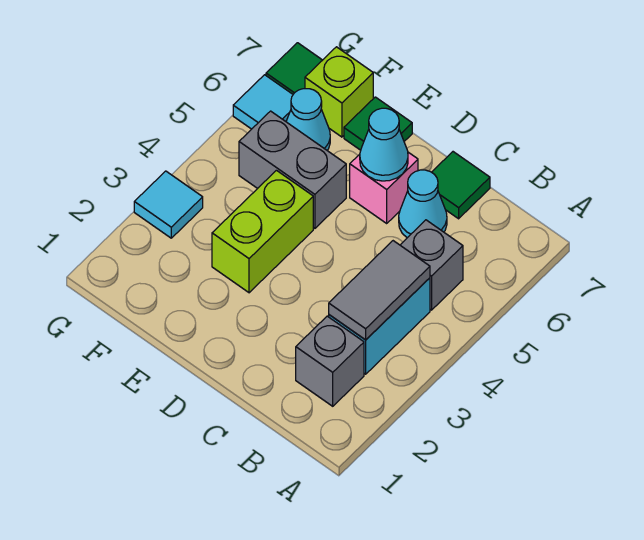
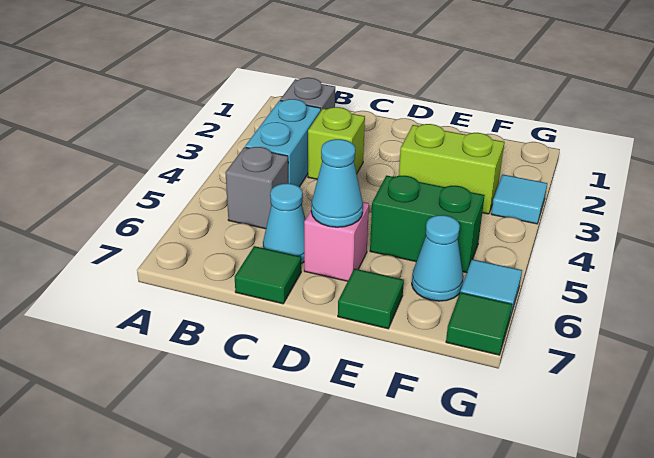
grey 1x2 tile [329,241,430,340] -> none
lime 1x2 brick [212,170,313,293] -> lime 1x2 brick turned to [399,124,504,214]
grey 1x2 brick [239,111,346,228] -> green 1x2 brick [370,176,485,273]
lime 1x1 brick [305,47,373,137] -> lime 1x1 brick moved to [308,107,365,179]

